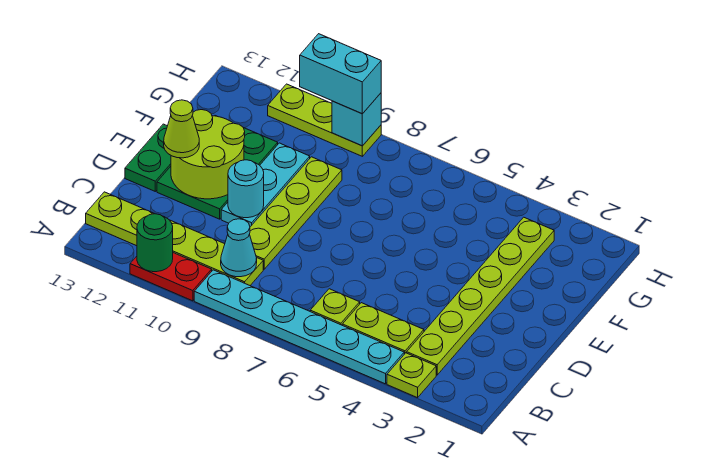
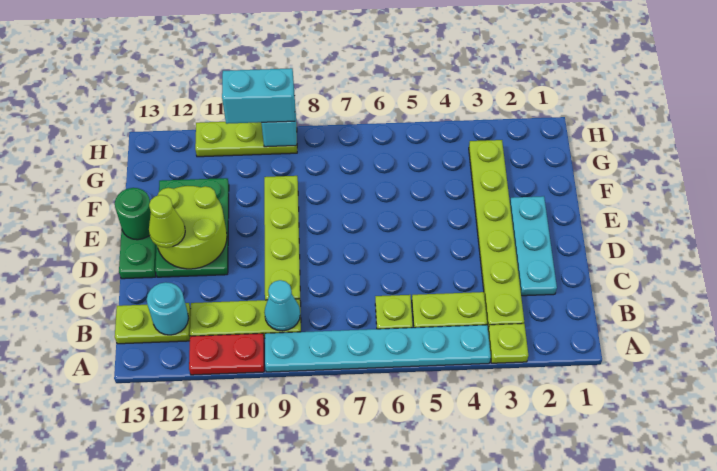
green 1x1 round brick [137,214,173,272] -> green 1x1 round brick moved to [115,188,151,240]
cyan 1x3 plate [221,143,310,227] -> cyan 1x3 plate moved to [510,196,557,296]
cyan 1x1 round brick [228,160,264,218] -> cyan 1x1 round brick moved to [147,282,189,335]

